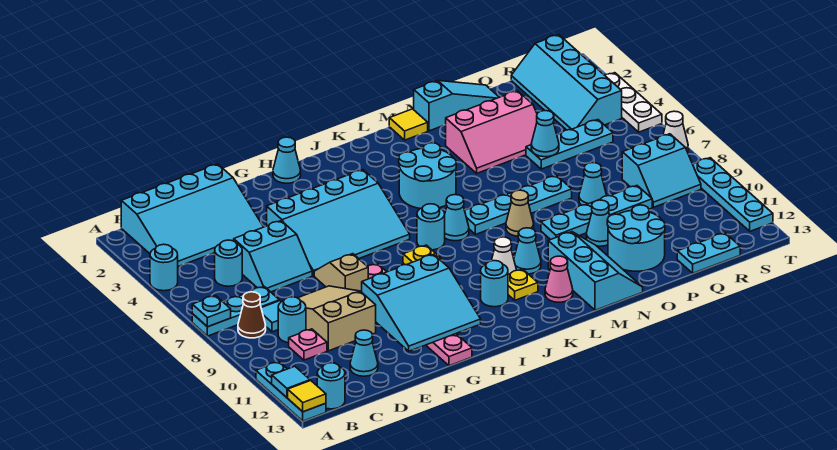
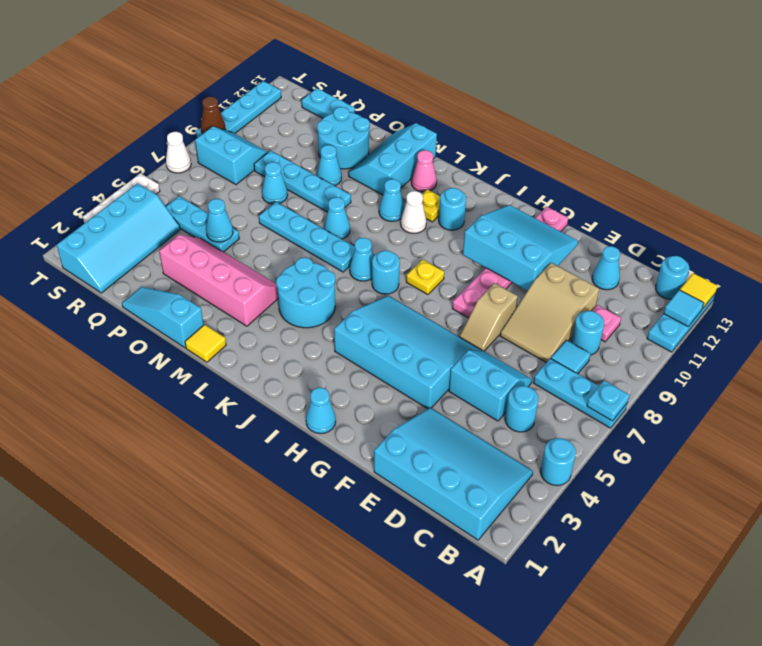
brown 1x1 cone [238,292,266,338] -> brown 1x1 cone moved to [201,97,226,134]
tan 1x1 cone [506,190,534,236] -> cyan 1x1 cone [324,197,350,239]
pink 2x3 slope [446,91,537,173] -> pink 2x4 slope [159,235,278,326]

